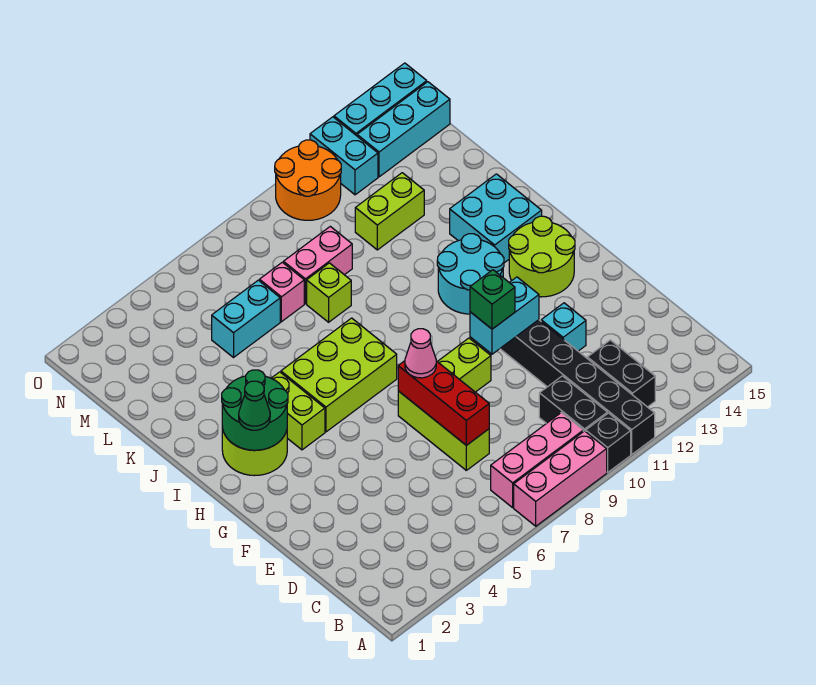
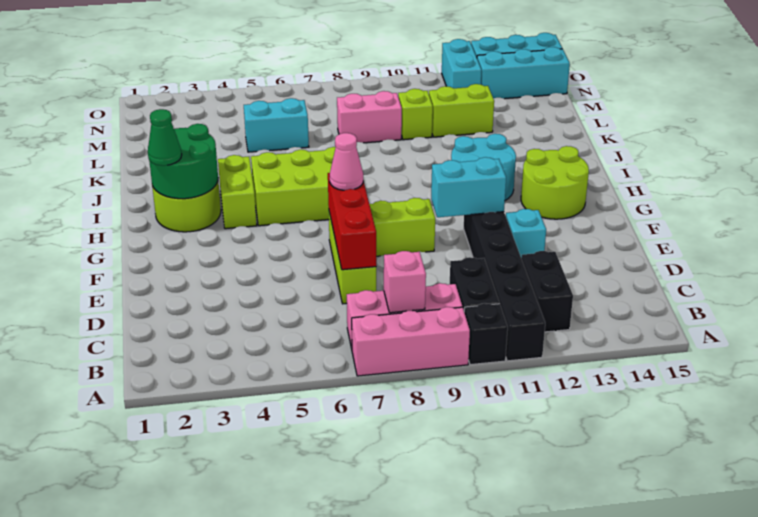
green 1x1 brick [470,270,515,329] -> none
cyan 2x2 brick [450,174,542,263] -> none
lime 1x1 brick [307,263,351,322] -> lime 1x1 brick moved to [398,89,433,140]
pink 1x1 brick [259,262,304,322] -> pink 1x1 brick moved to [384,251,426,313]
orange 2x2 round brick [275,140,341,220] -> none

